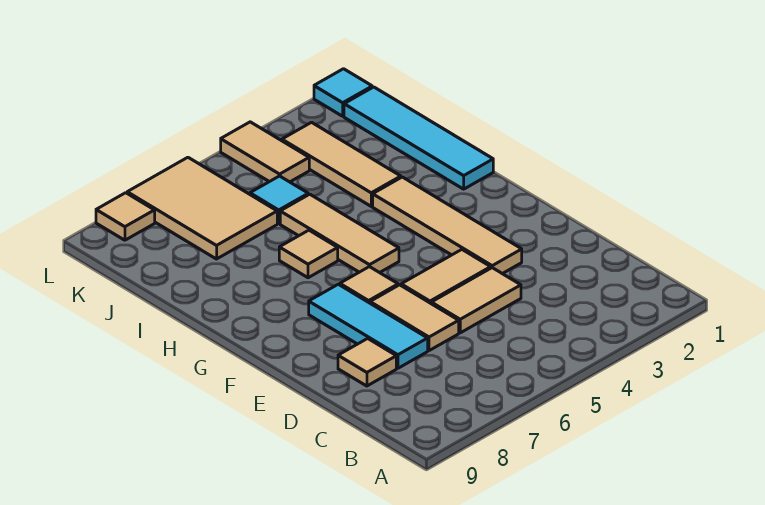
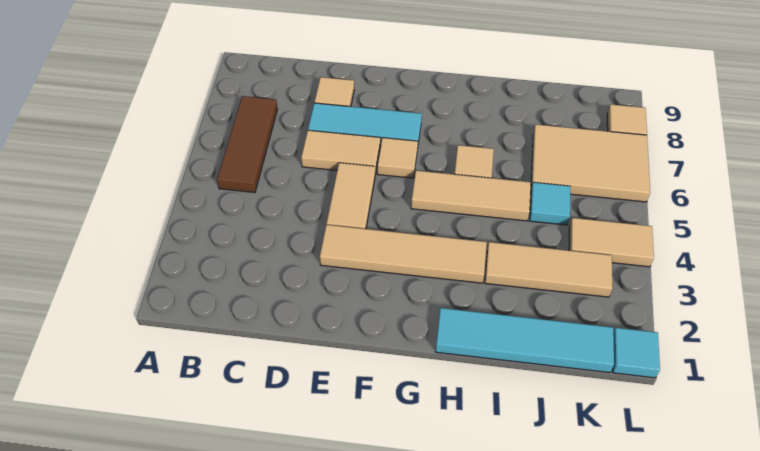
none -> brown 1x3 tile [217,96,277,192]
tan 1x2 tile [431,268,521,333] -> none

